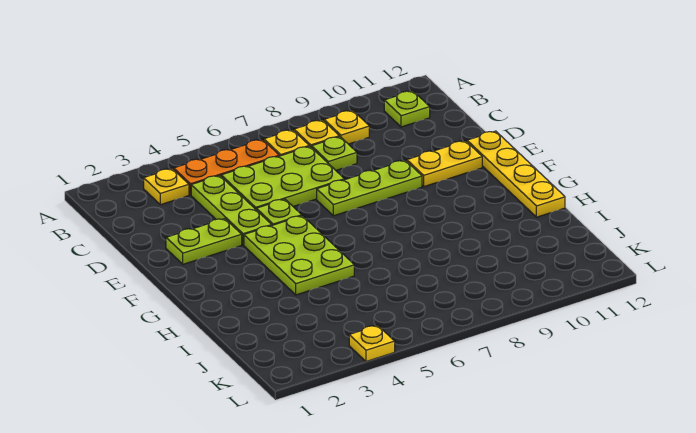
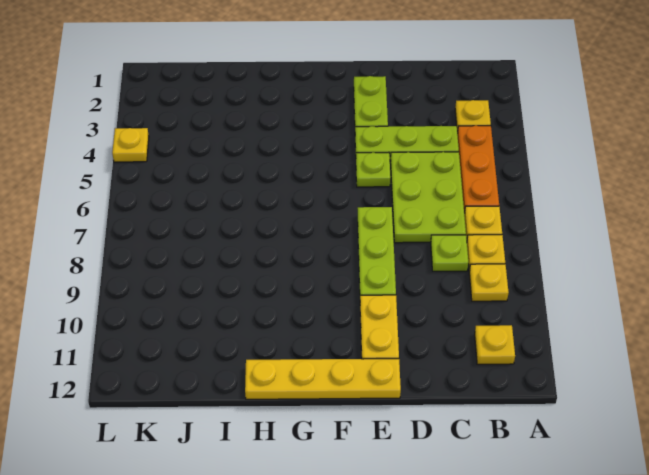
lime 1x1 plate [384,91,430,127] -> yellow 1x1 plate [475,325,515,364]
lime 2x3 plate [244,216,354,295] -> none

